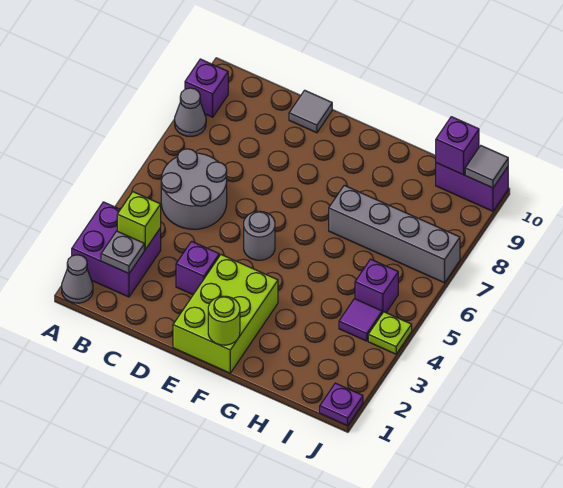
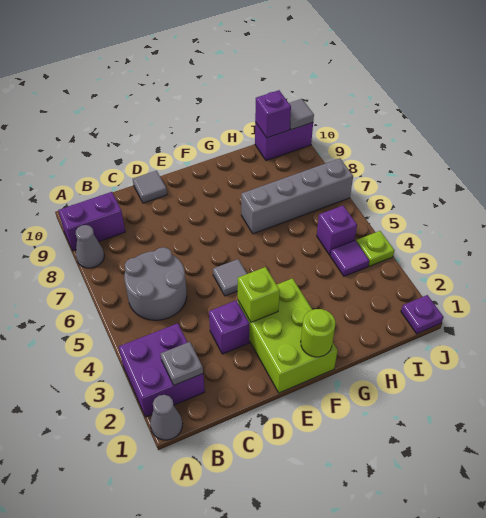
purple 1x1 brick [185,59,228,117] -> purple 1x2 brick [58,192,125,251]
lime 1x1 brick [117,192,161,250] -> lime 1x1 brick moved to [238,267,280,322]
grey 1x1 round brick [244,211,275,260] -> grey 1x1 tile [213,259,247,296]

